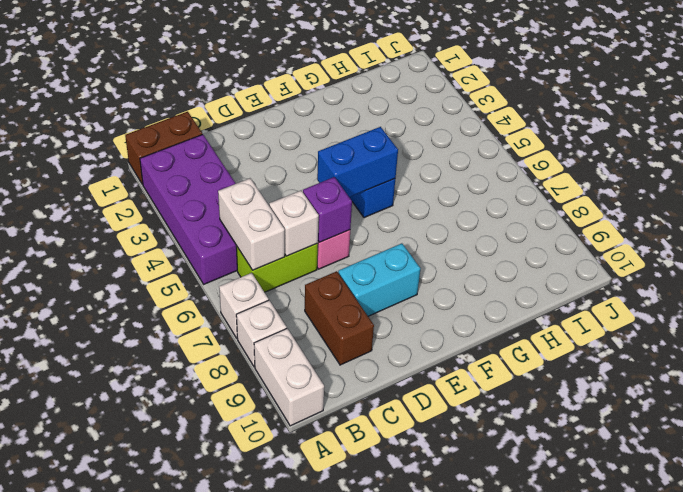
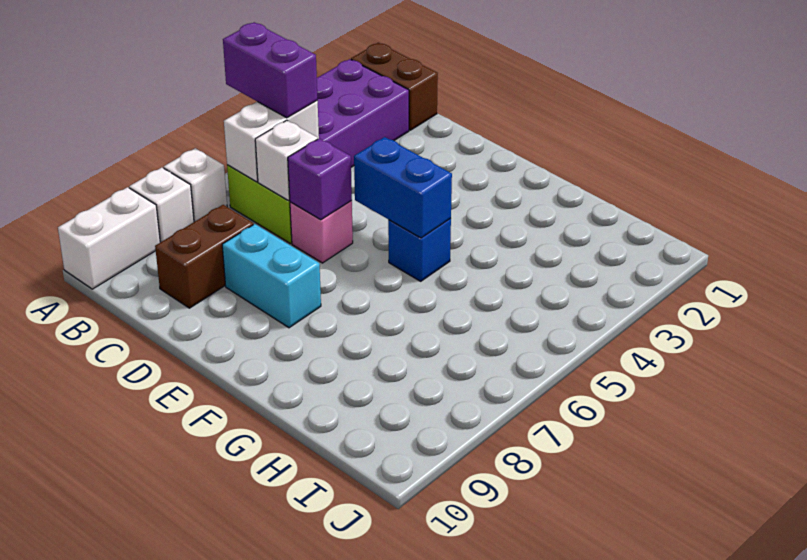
none -> purple 1x2 brick [223,22,318,118]

